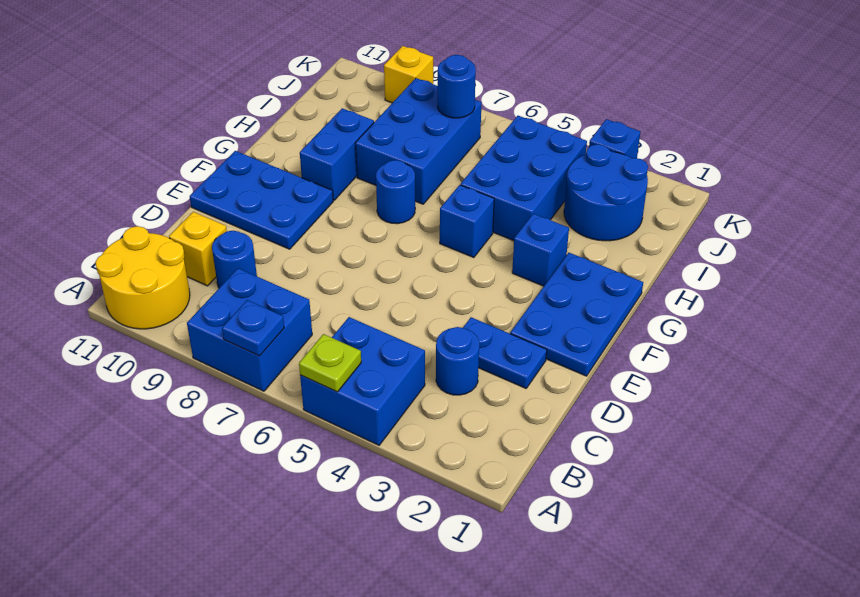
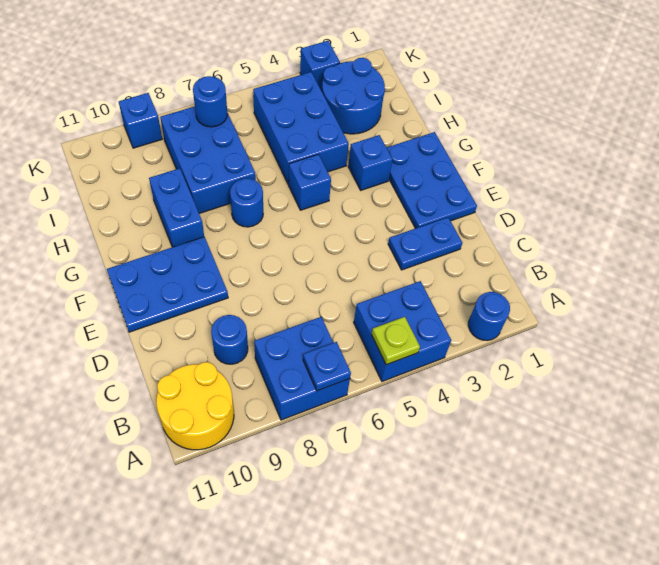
blue 1x1 round brick [436,327,479,395] -> blue 1x1 round brick moved to [468,292,510,341]
yellow 1x1 brick [169,212,227,286] -> none
yellow 1x1 brick [384,46,433,103] -> blue 1x1 brick [119,93,162,148]

